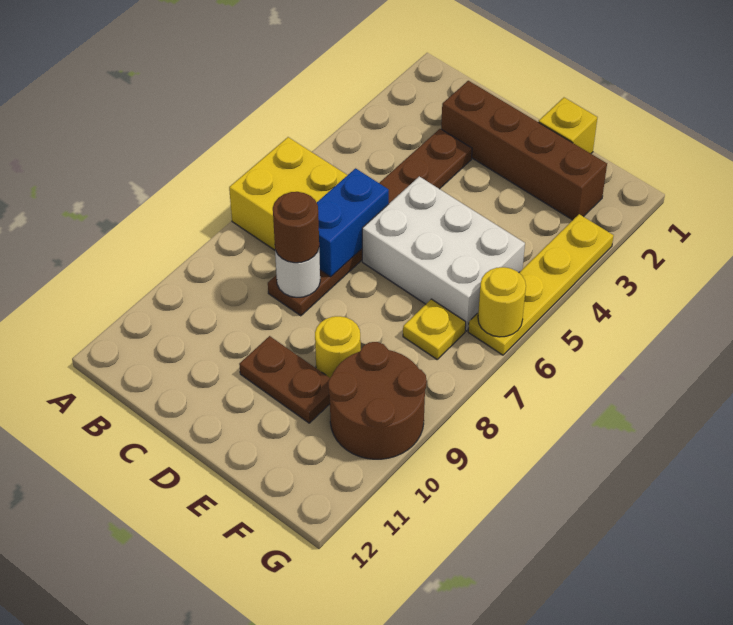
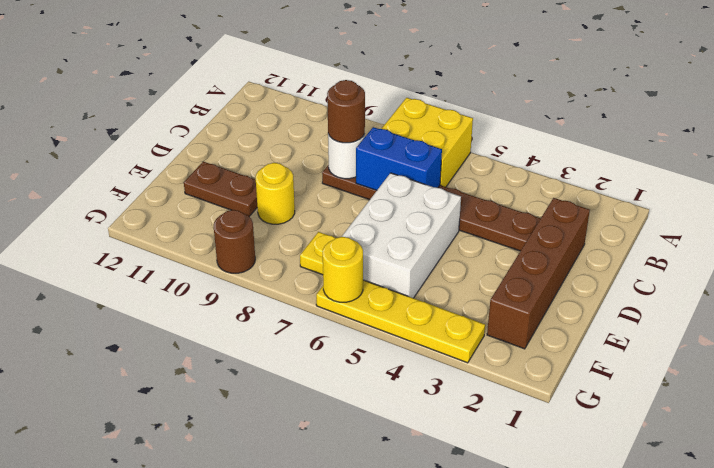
brown 1x2 plate [239,336,330,423] -> brown 1x2 plate turned to [184,162,257,216]
yellow 1x1 brick [539,98,597,154] -> none
brown 2x2 round brick [328,342,427,459] -> brown 1x1 round brick [214,210,255,273]

